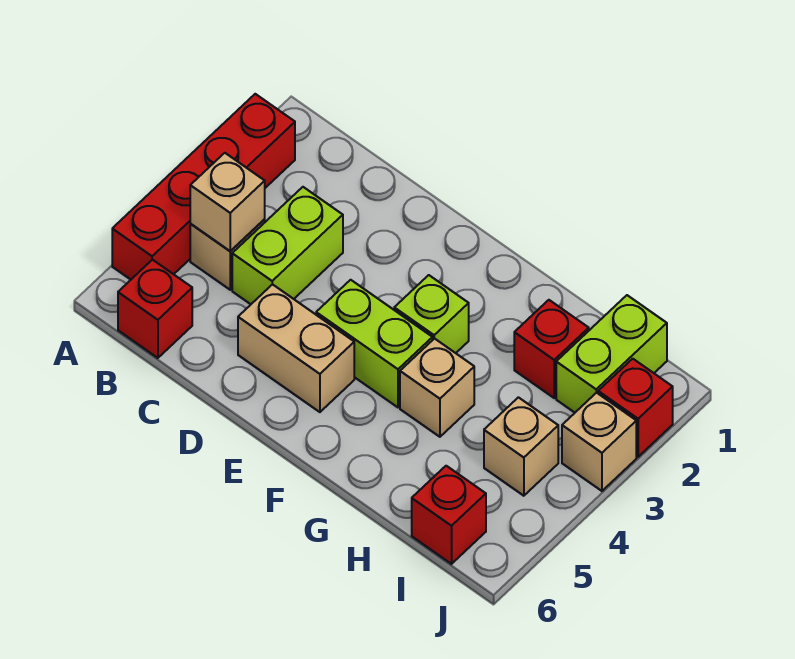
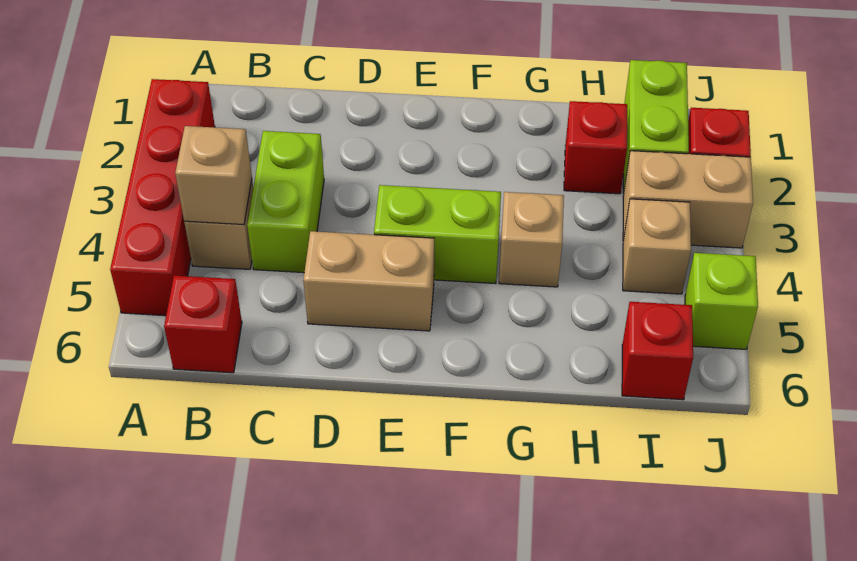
lime 1x1 brick [394,275,469,353] -> lime 1x1 brick moved to [685,253,758,349]
tan 1x1 brick [562,393,636,491] -> tan 1x2 brick [623,151,753,248]

